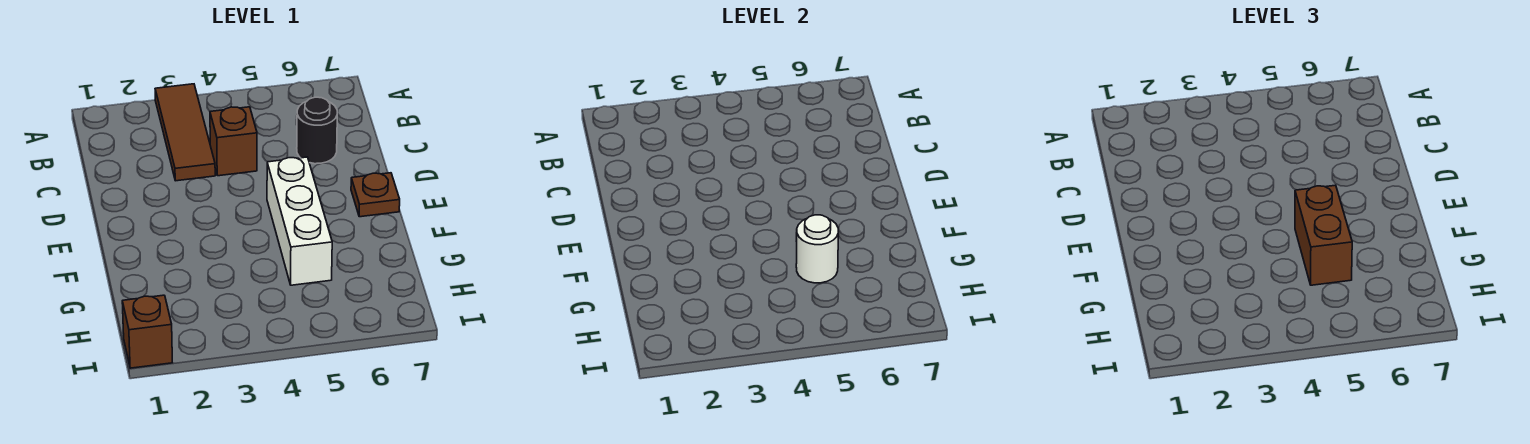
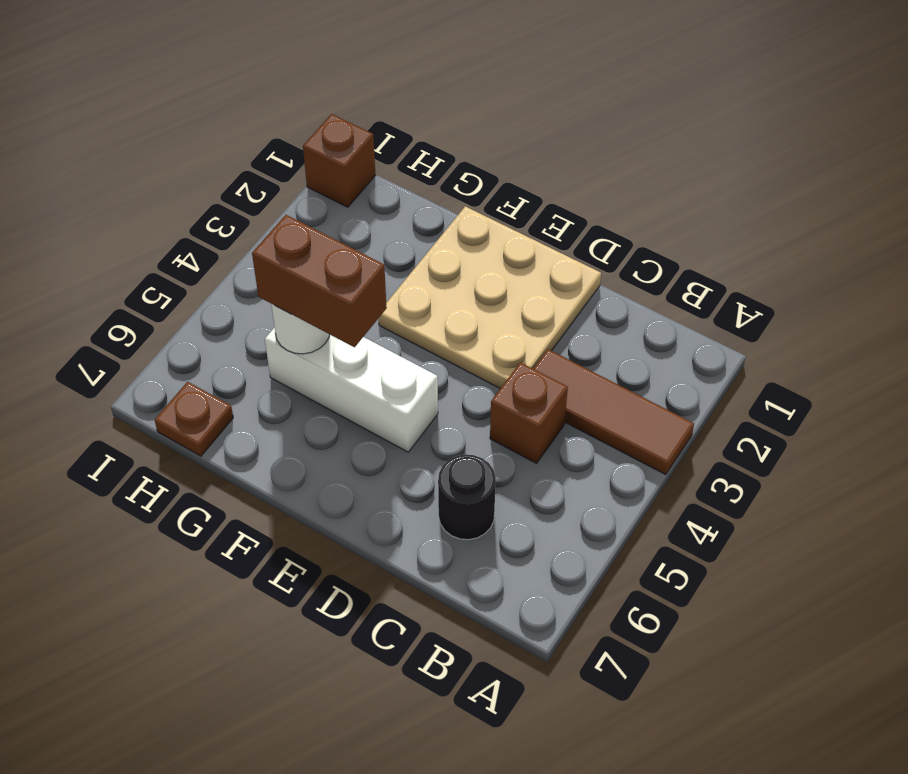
none -> tan 3x3 plate [379,206,601,388]
brown 1x1 plate [351,173,400,217] -> brown 1x1 plate moved to [155,382,233,456]

